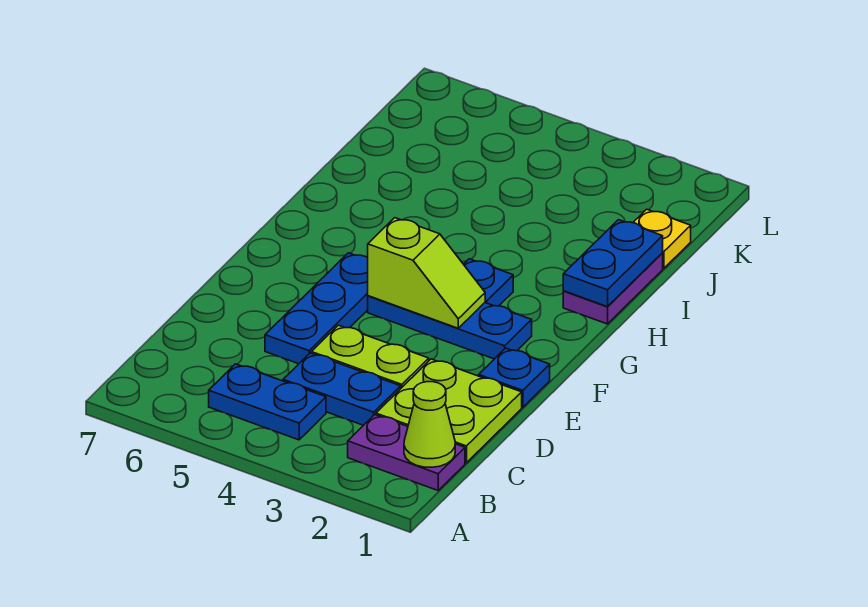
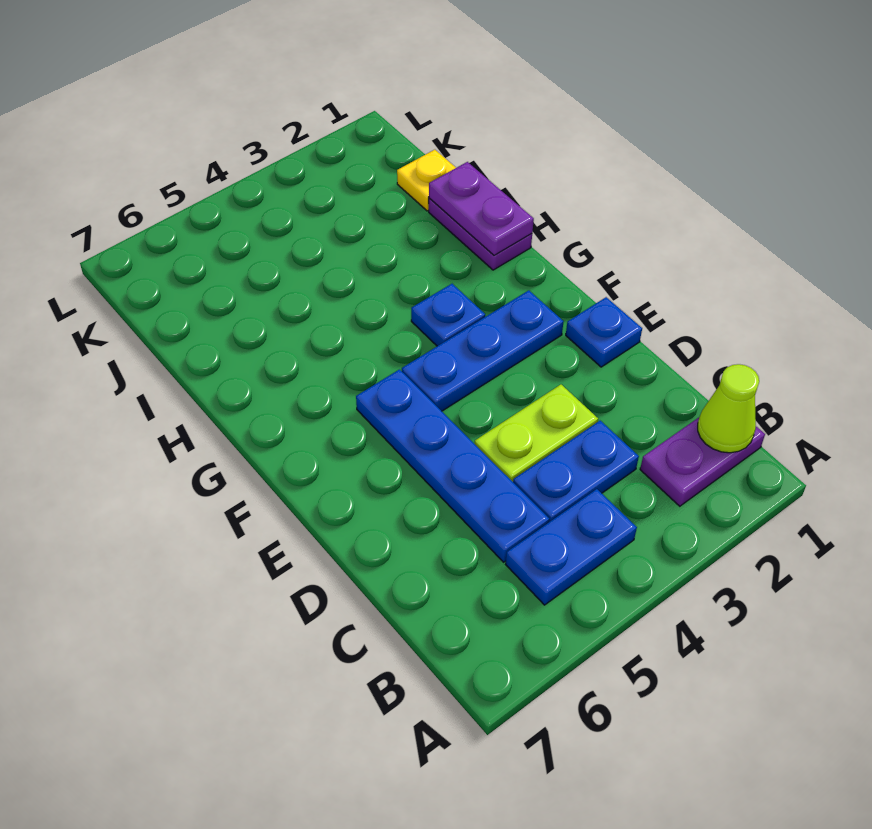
lime 2x2 plate [376,359,522,463] -> none
blue 1x3 plate [265,253,368,364] -> blue 1x4 plate [356,370,549,562]
lime 1x2 slope [368,218,485,328] -> none
blue 1x2 plate [563,220,663,307] -> purple 1x2 plate [429,162,534,255]

